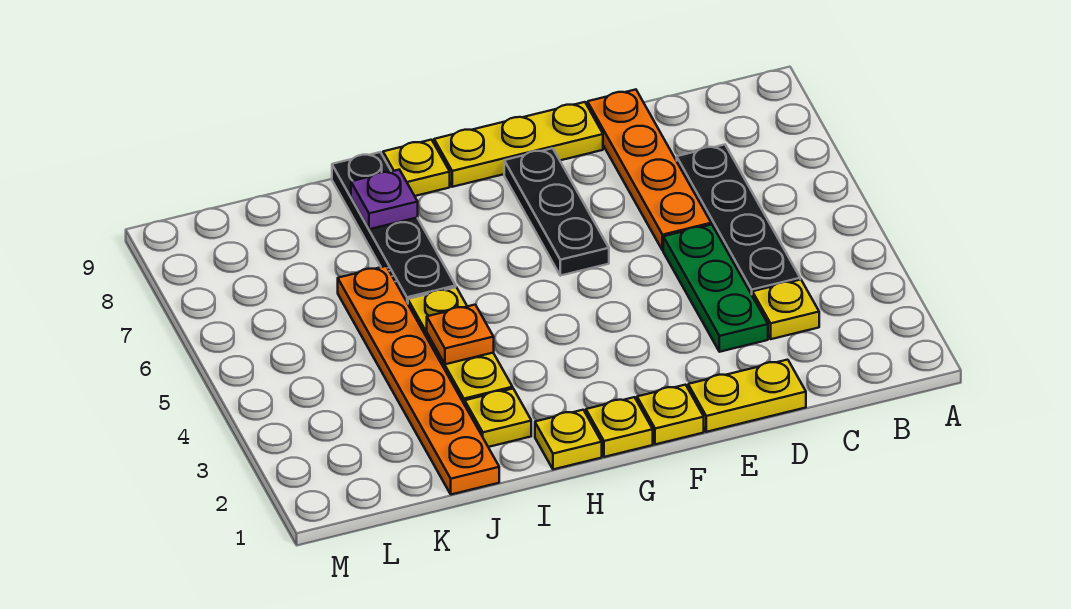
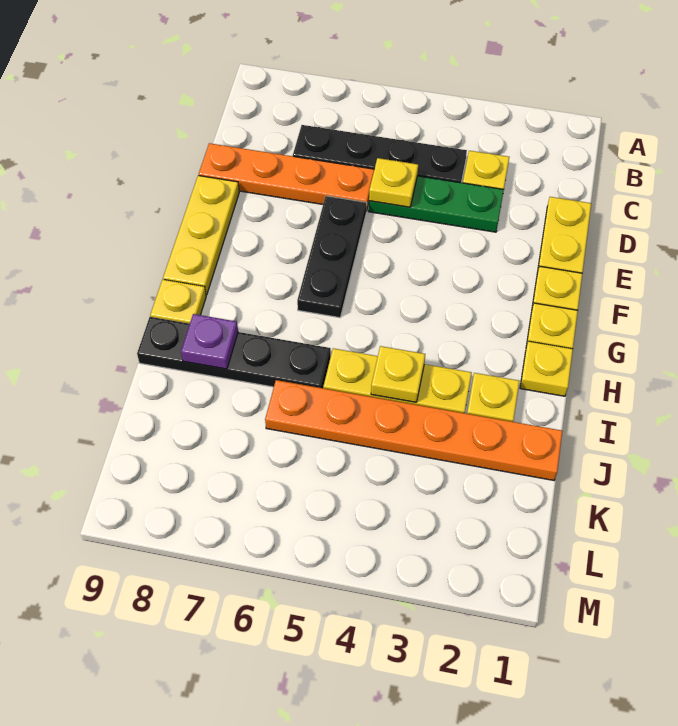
none -> yellow 1x1 plate [369,158,418,207]
black 1x3 plate [504,148,609,276] -> black 1x3 plate turned to [297,196,367,318]
orange 1x1 plate [427,305,494,364] -> yellow 1x1 plate [371,346,425,402]

